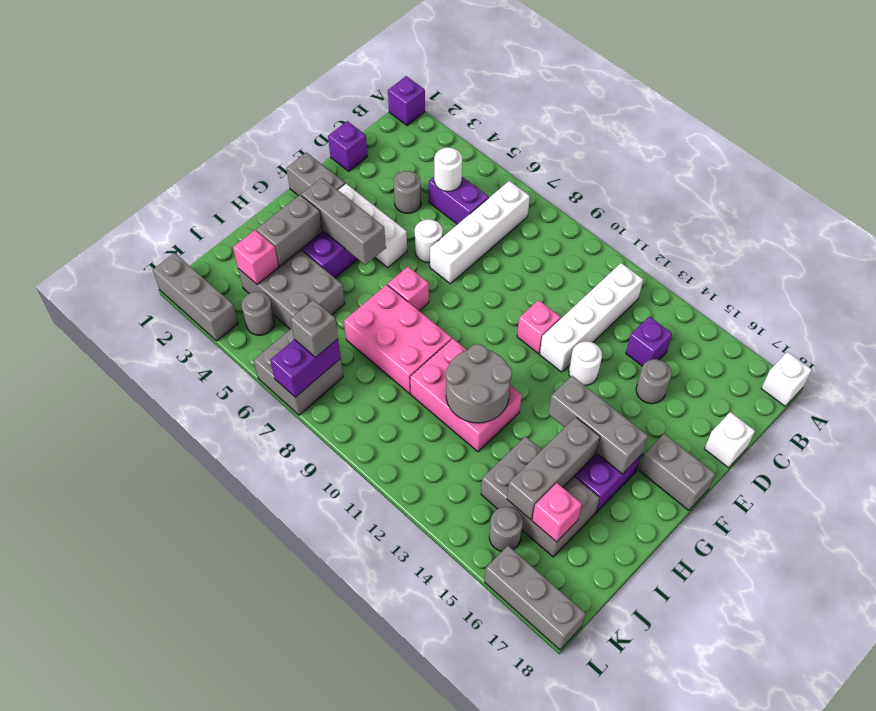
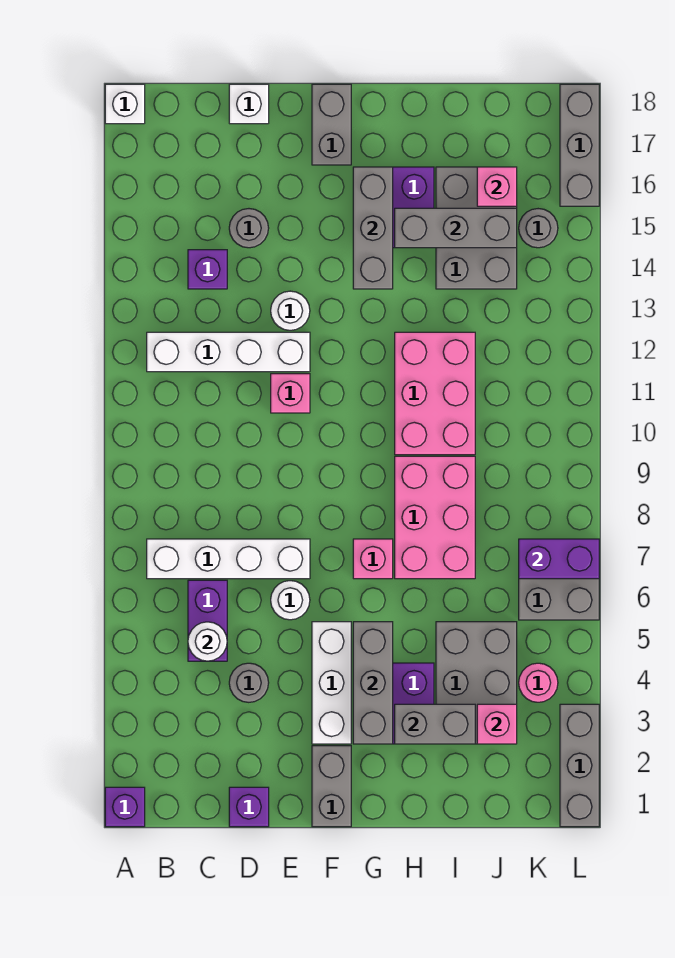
grey 2x2 round brick [446,344,512,423] -> none
grey 1x1 round brick [241,292,275,335] -> pink 1x1 round brick [519,663,558,702]
grey 1x1 brick [290,300,338,357] -> none

